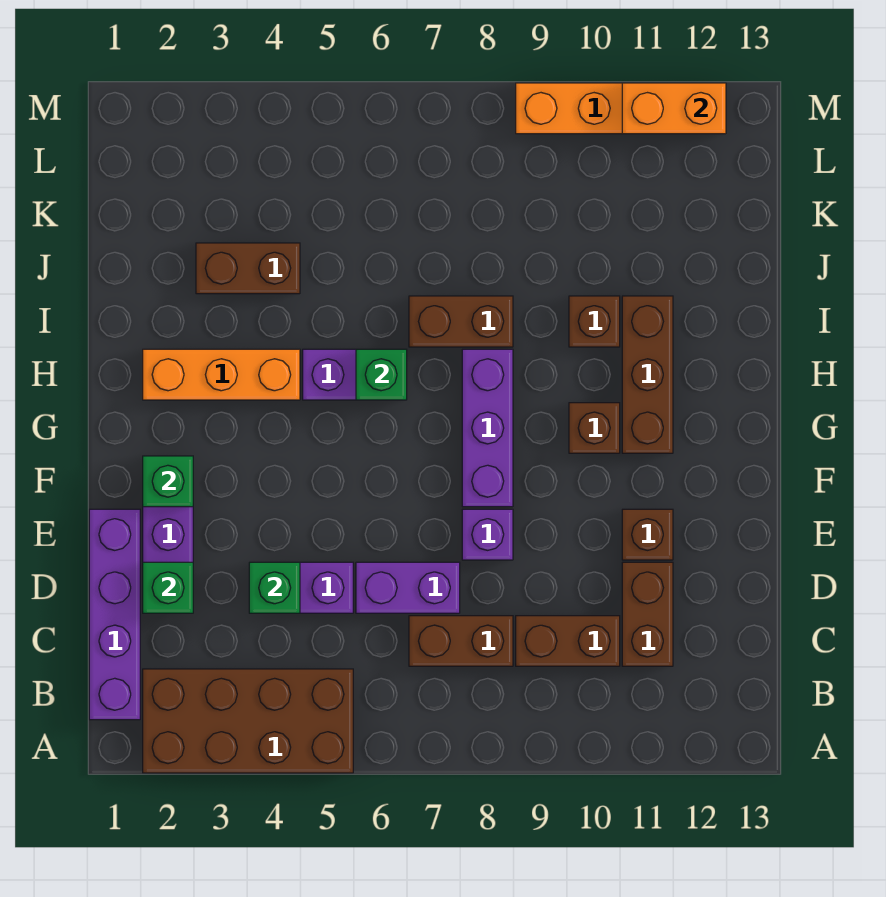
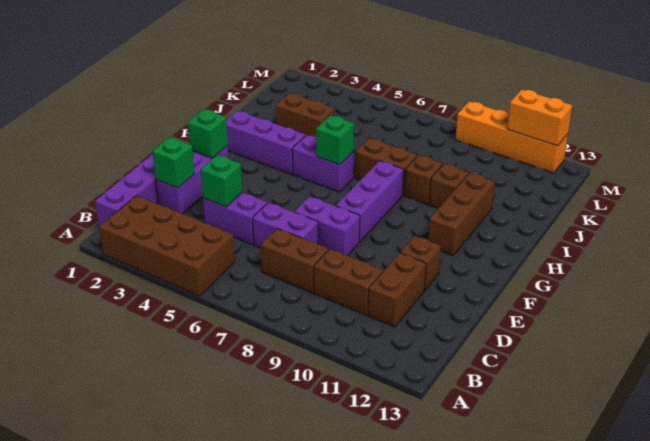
purple 1x1 brick [462,509,513,560] -> purple 1x2 brick [295,197,360,256]
brown 1x1 brick [569,403,620,453] -> brown 1x1 brick moved to [404,155,443,204]
orange 1x3 brick [143,349,300,400] -> purple 1x3 brick [226,111,306,174]

